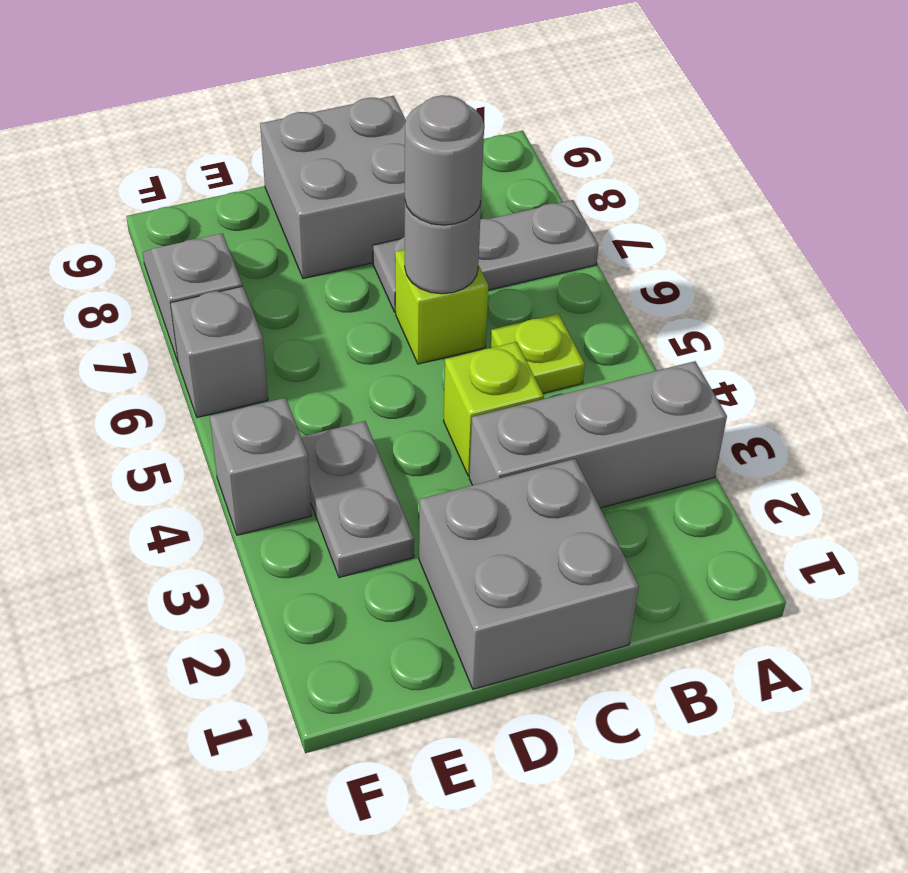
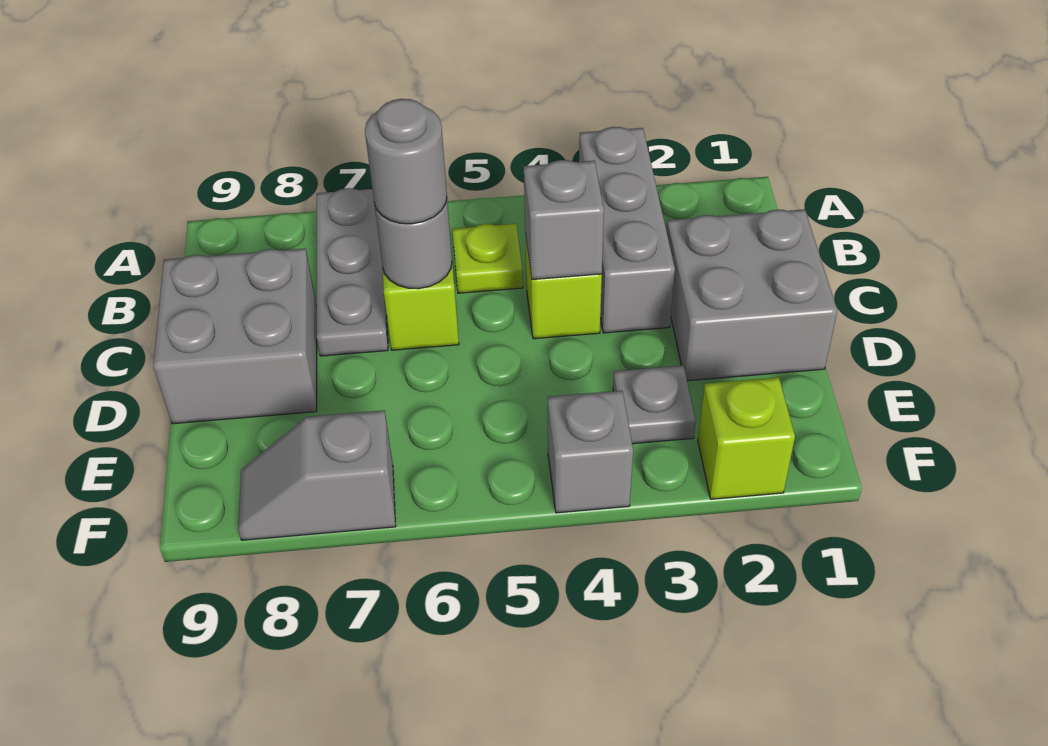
grey 1x2 plate [301,421,414,578] -> grey 1x1 plate [613,366,696,444]
none -> lime 1x1 brick [698,377,795,499]
grey 1x1 brick [171,286,268,418] -> grey 1x1 brick moved to [524,160,604,280]

